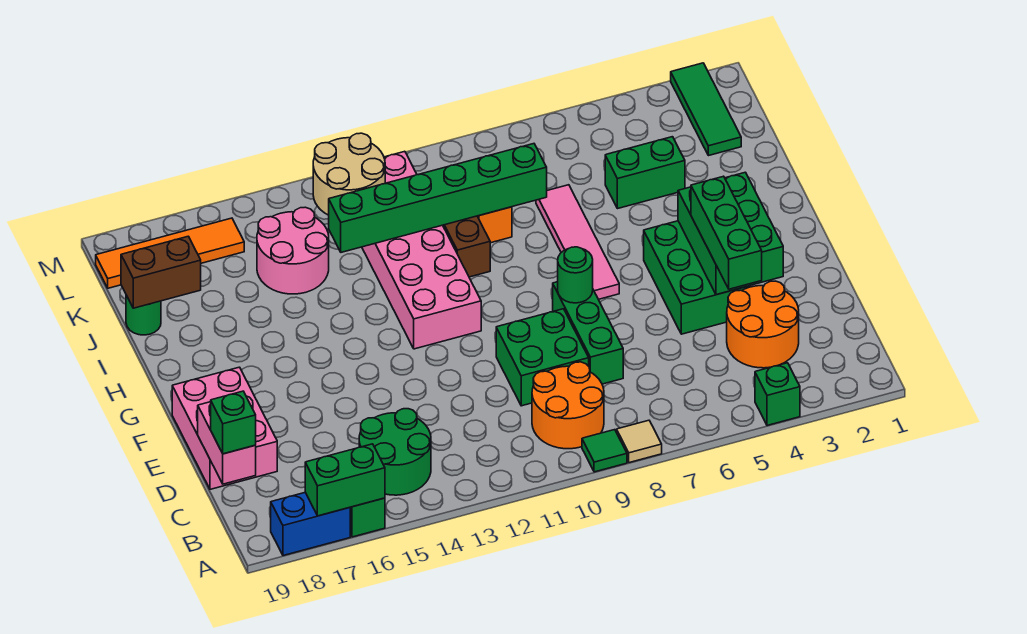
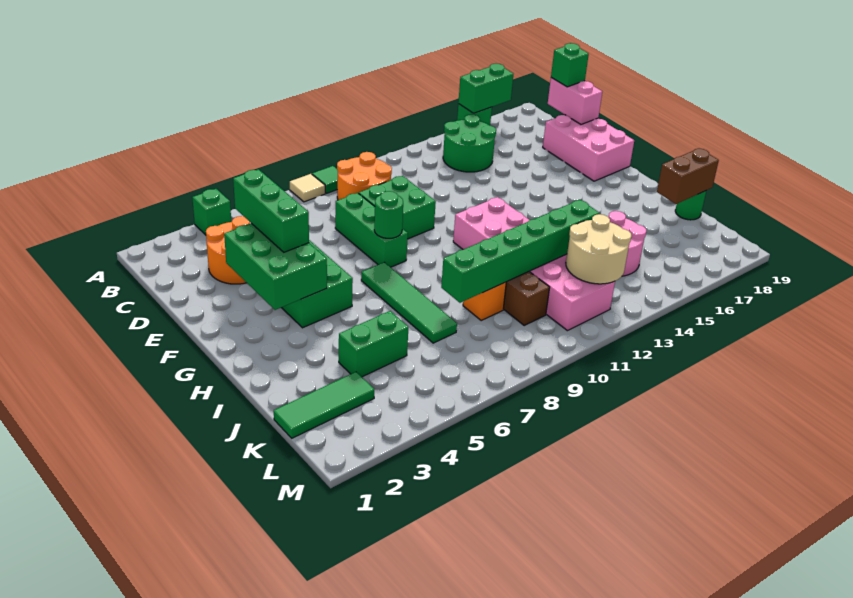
blue 1x2 brick [271,492,350,556] -> none
pink 1x4 tile [536,185,619,299] -> green 1x4 tile [361,262,457,343]
green 1x3 tile [671,63,741,156] -> green 1x3 tile turned to [274,372,375,438]
orange 1x4 tile [96,218,244,288] -> none

